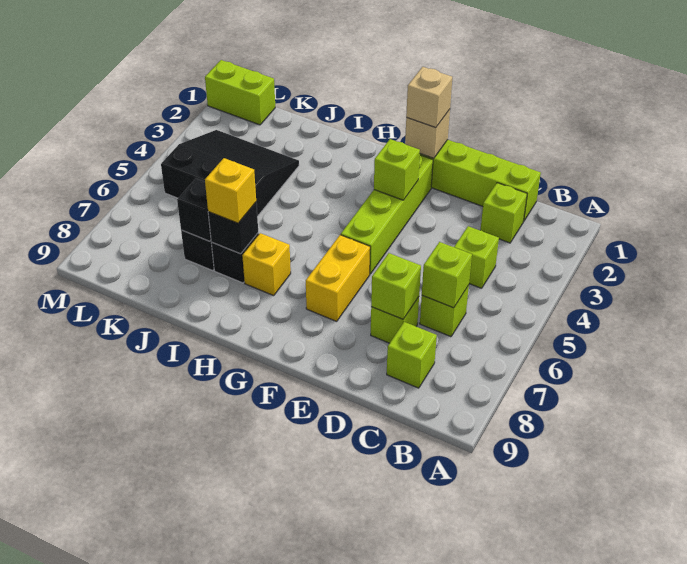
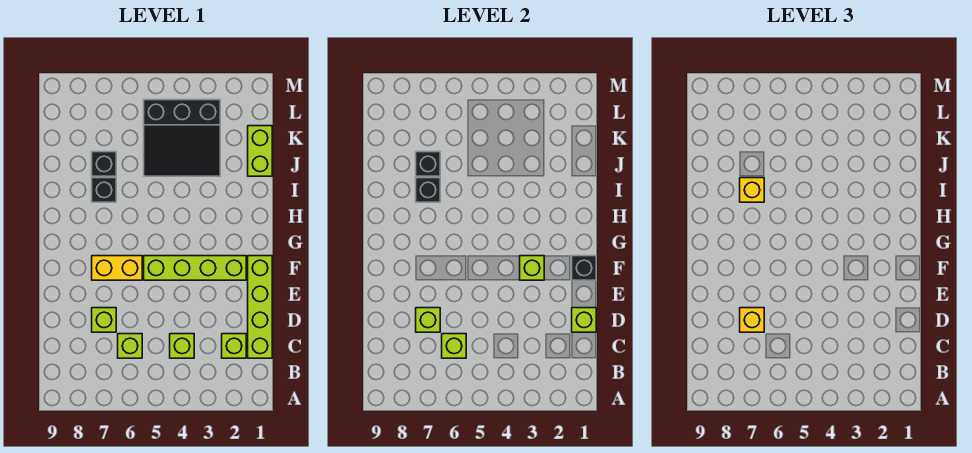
lime 1x1 brick [387,322,437,388] -> lime 1x1 brick moved to [572,308,596,332]
tan 1x1 brick [405,109,450,158] -> black 1x1 brick [572,256,596,280]
tan 1x1 brick [406,67,452,128] -> none
yellow 1x1 brick [242,233,291,295] -> yellow 1x1 brick moved to [740,308,764,332]
black 3x3 slope [161,130,299,216] -> black 3x3 slope turned to [144,100,220,176]
lime 1x2 brick [205,60,275,125] -> lime 1x2 brick moved to [248,126,272,176]

